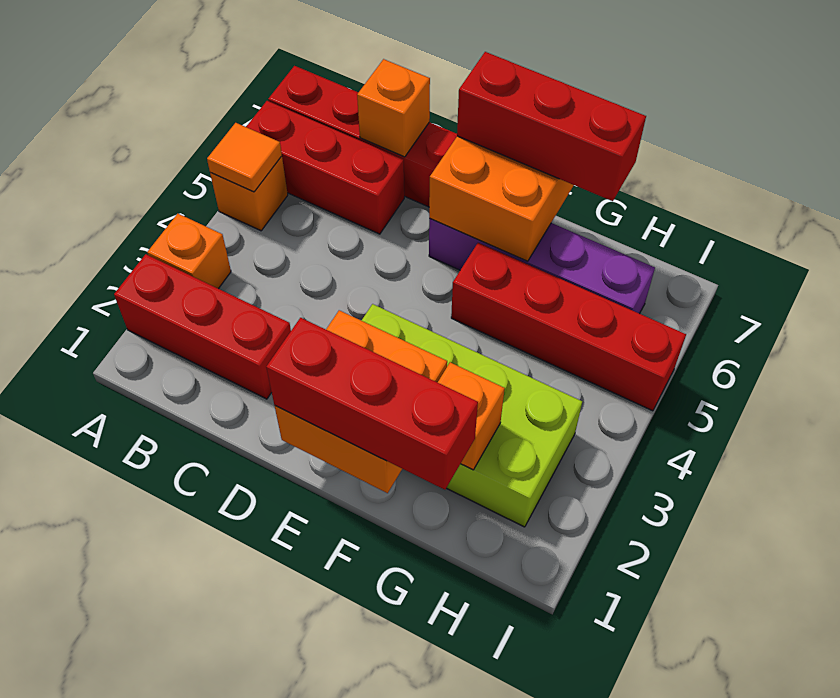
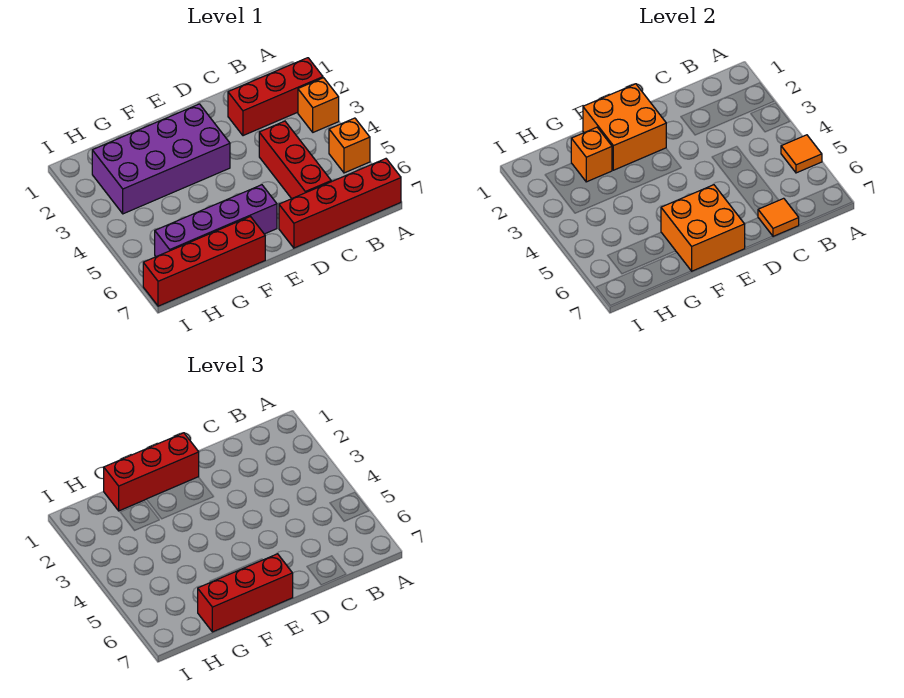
red 1x3 brick [246,101,404,234] -> red 1x3 brick turned to [259,121,331,199]
orange 1x1 brick [357,59,430,157] -> orange 1x1 tile [758,198,799,236]
lime 2x4 brick [361,304,582,527] -> purple 2x4 brick [92,104,230,214]
red 1x4 brick [451,243,686,411] -> red 1x4 brick moved to [143,217,265,306]

